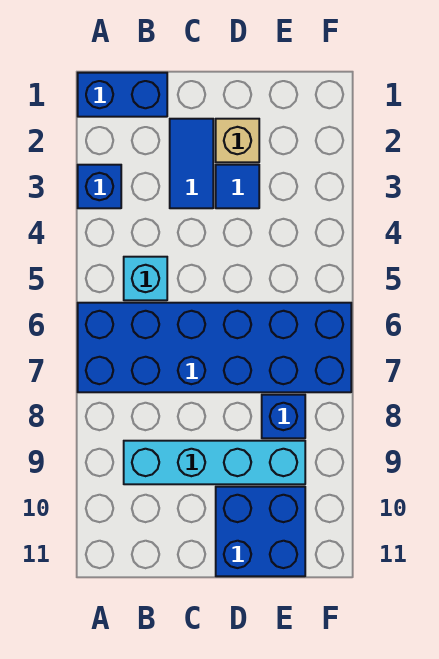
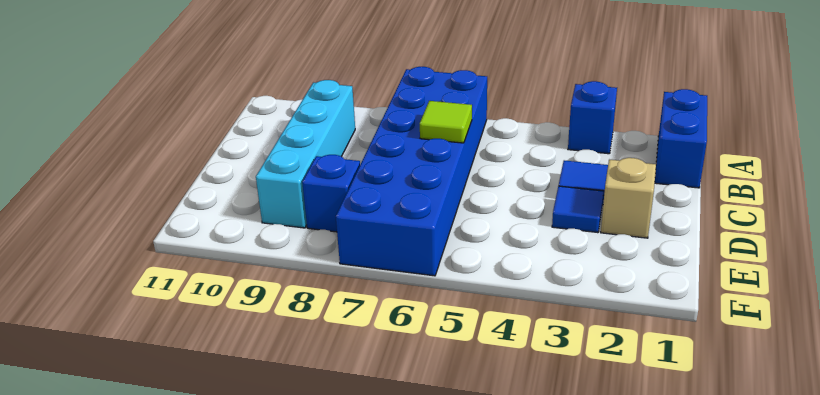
cyan 1x1 brick [124,257,167,300] -> none
none -> lime 1x1 tile [420,101,472,143]
blue 2x2 brick [216,487,305,576] -> none

